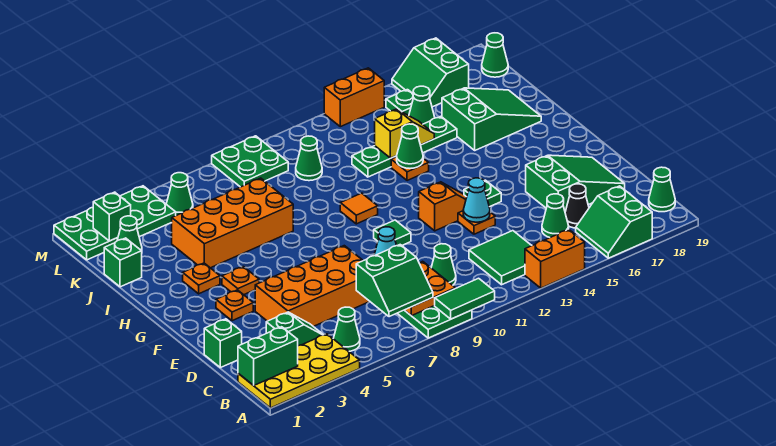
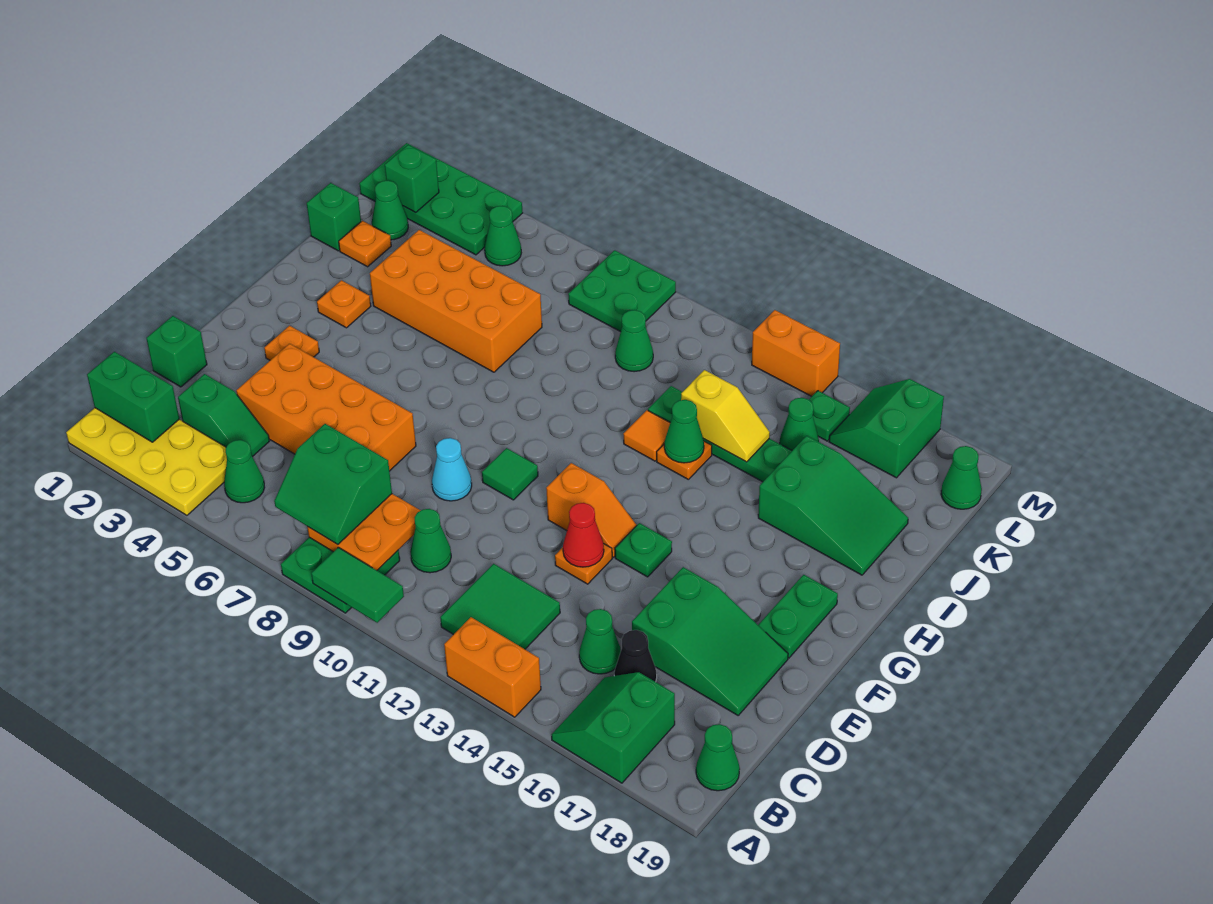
cyan 1x1 cone [463,178,490,222] -> red 1x1 cone [563,503,604,567]
none -> green 1x2 plate [758,575,838,658]
orange 1x1 plate [222,267,259,295] -> orange 1x1 plate moved to [339,221,391,267]
orange 1x1 tile [340,193,378,224] -> orange 1x1 tile moved to [623,410,670,461]

